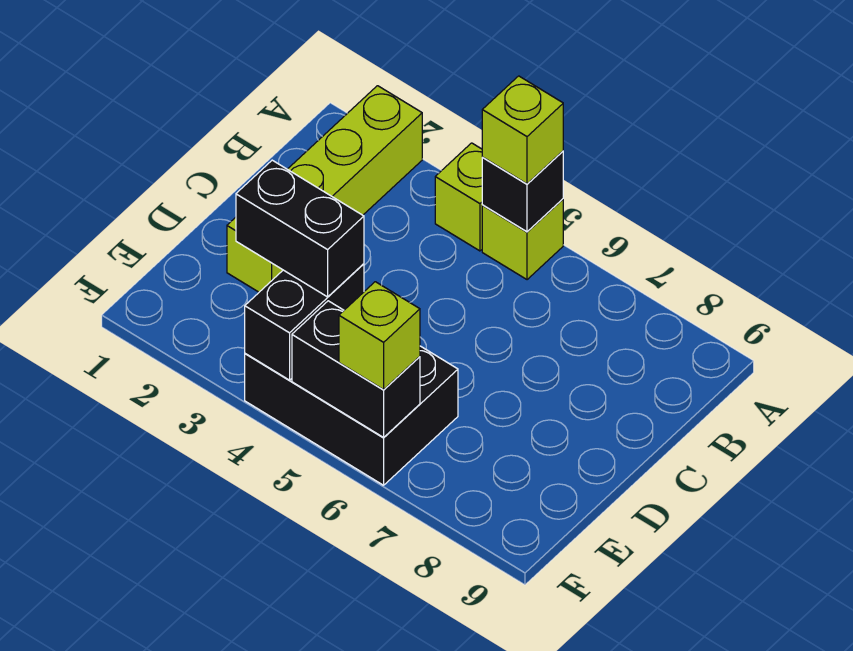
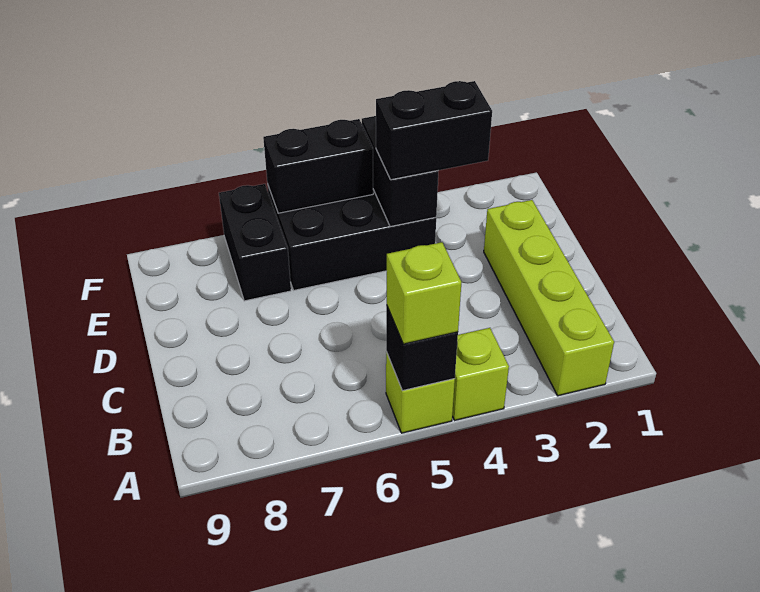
none -> black 1x2 brick [219,184,291,301]
lime 1x1 brick [339,282,420,390] -> none

